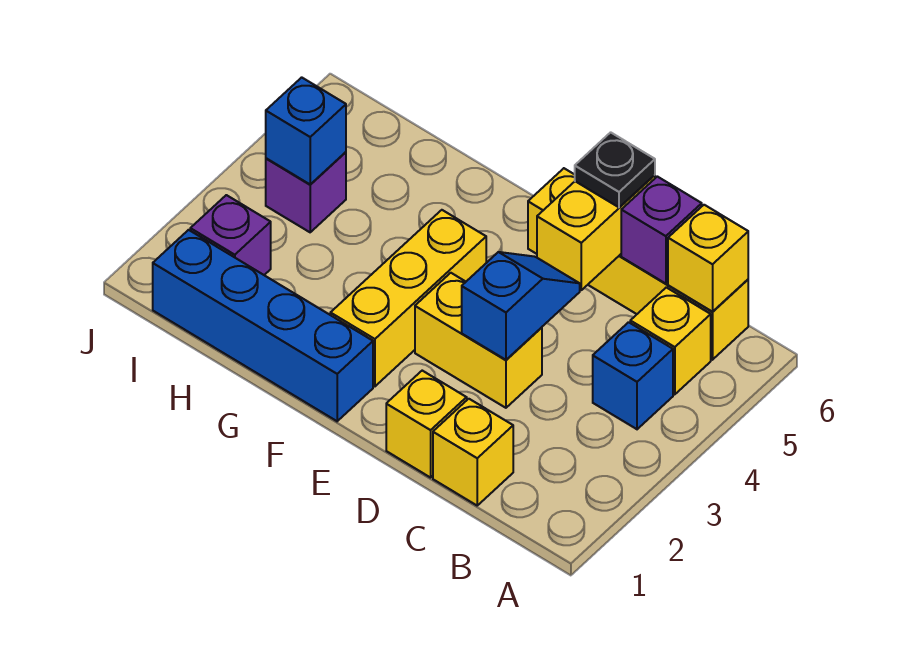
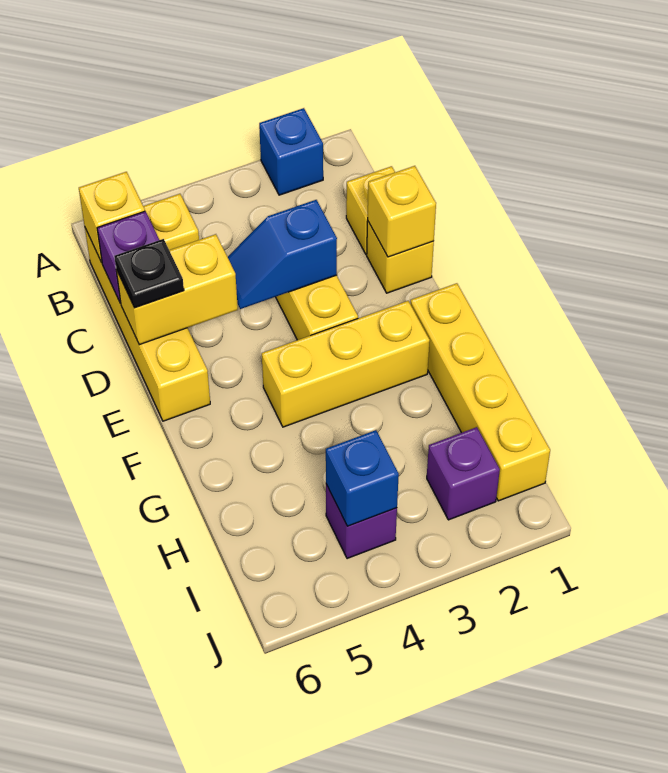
blue 1x1 brick [593,322,673,429] -> blue 1x1 brick moved to [259,108,323,195]
none -> yellow 1x1 brick [368,166,436,257]
blue 1x4 brick [153,230,373,421] -> yellow 1x4 brick [411,283,550,501]

